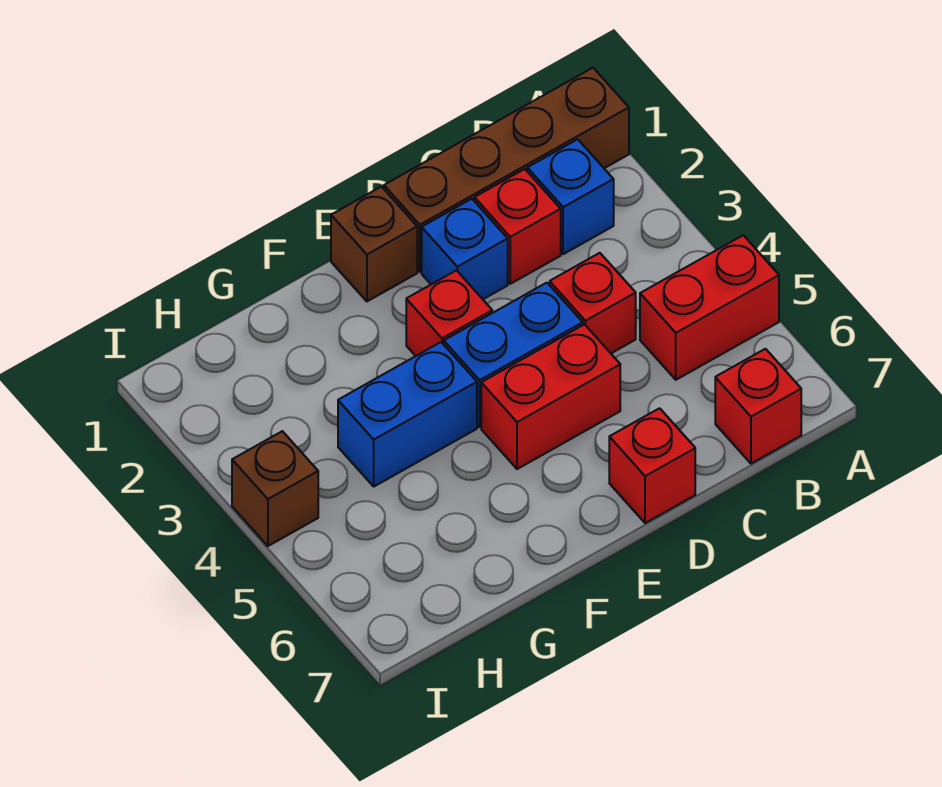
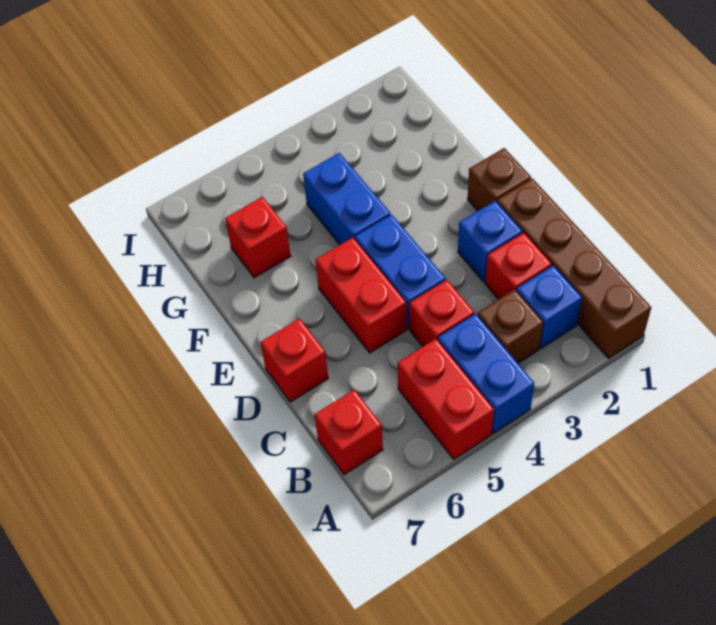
none -> blue 1x2 brick [438,314,534,433]
red 1x1 brick [406,270,492,356] -> red 1x1 brick moved to [225,197,291,278]
brown 1x1 brick [232,431,318,546] -> brown 1x1 brick moved to [477,289,543,363]

